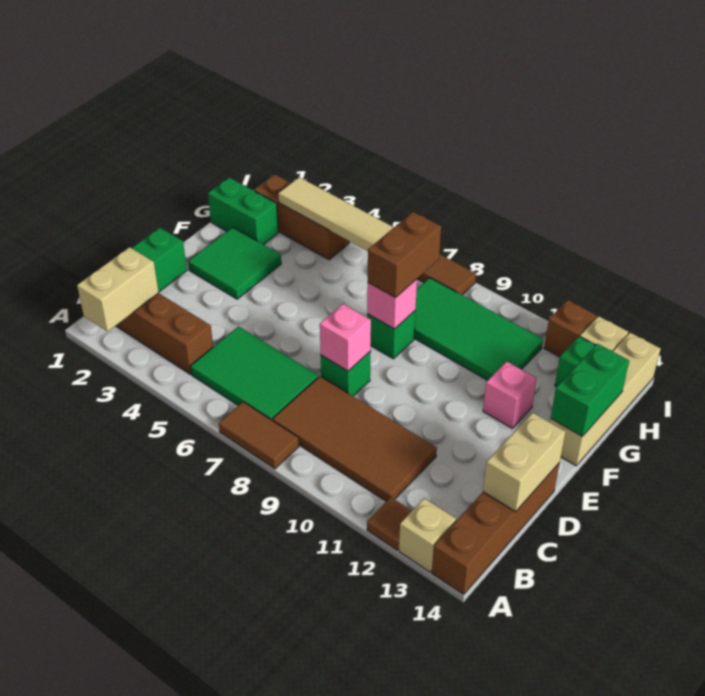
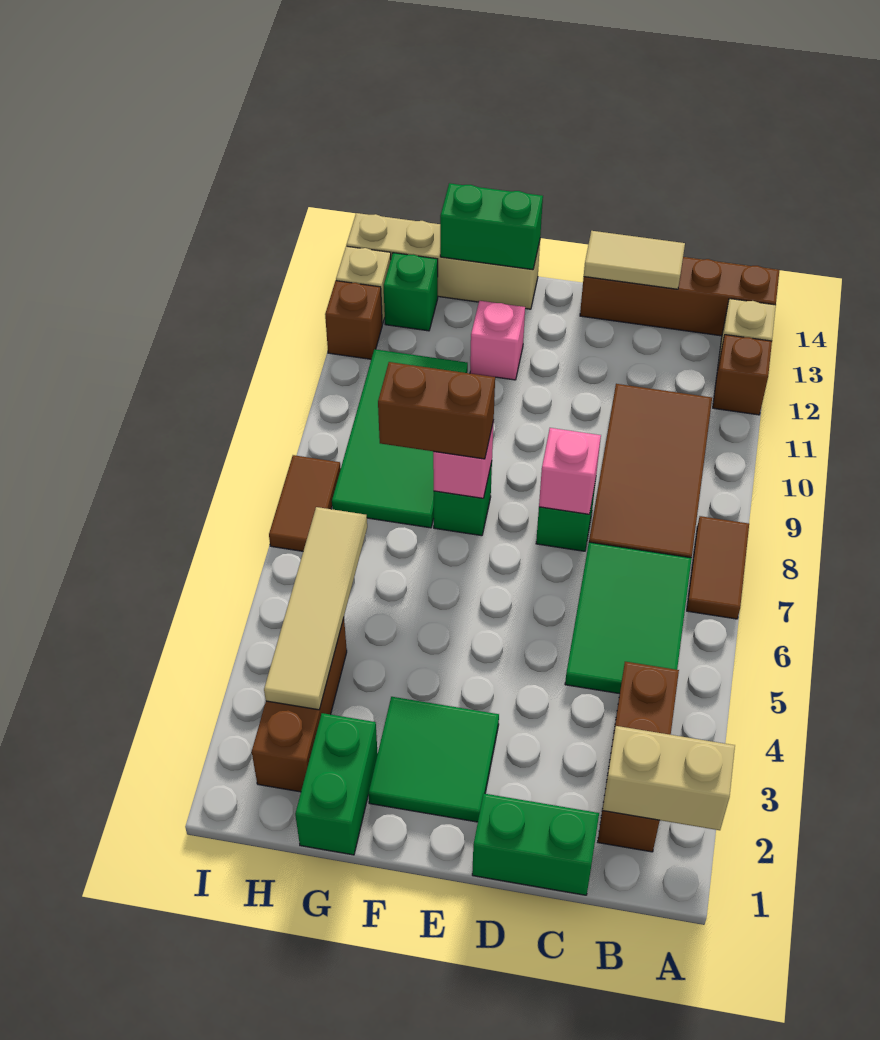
brown 1x1 tile [367,497,412,550] -> brown 1x1 brick [713,335,772,415]
tan 1x2 brick [483,413,565,512] -> tan 1x2 tile [584,231,685,289]

